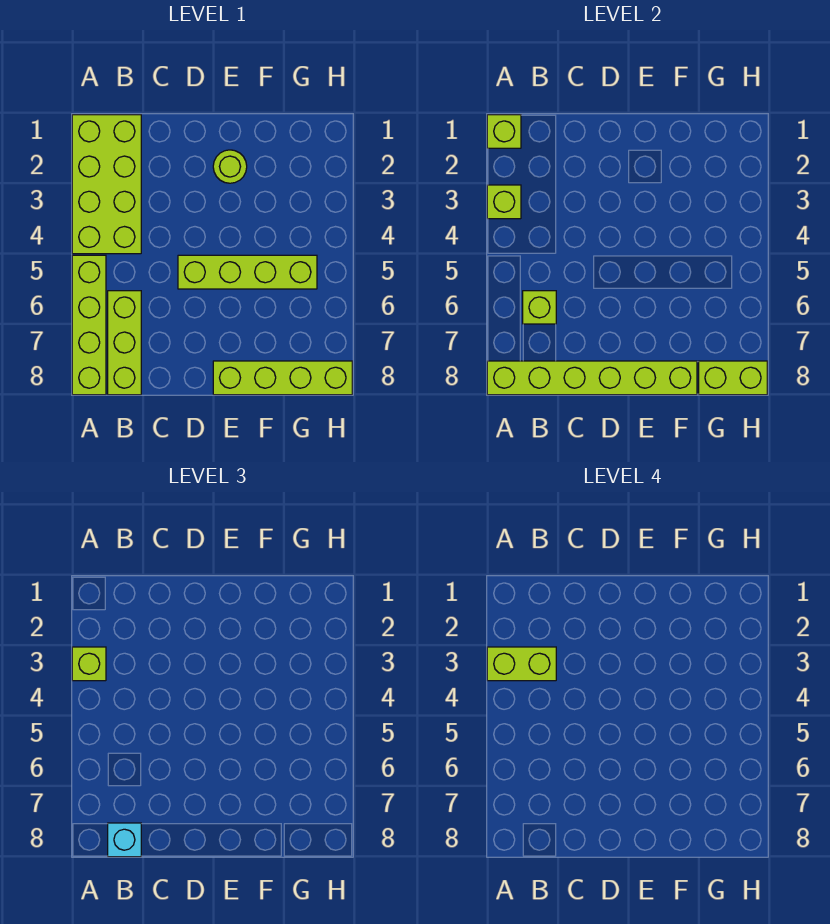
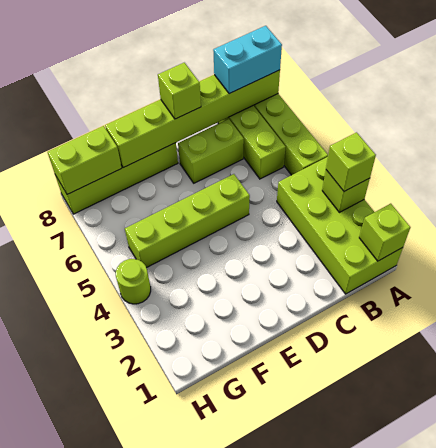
lime 1x2 brick [487,647,556,681] -> lime 1x2 brick moved to [178,119,244,183]
lime 1x1 brick [523,291,556,324] -> lime 1x1 brick moved to [158,63,201,119]
cyan 1x1 brick [108,823,141,857] -> cyan 1x2 brick [213,26,282,94]
lime 1x1 round brick [213,150,247,183] -> lime 1x1 round brick moved to [116,259,151,304]

